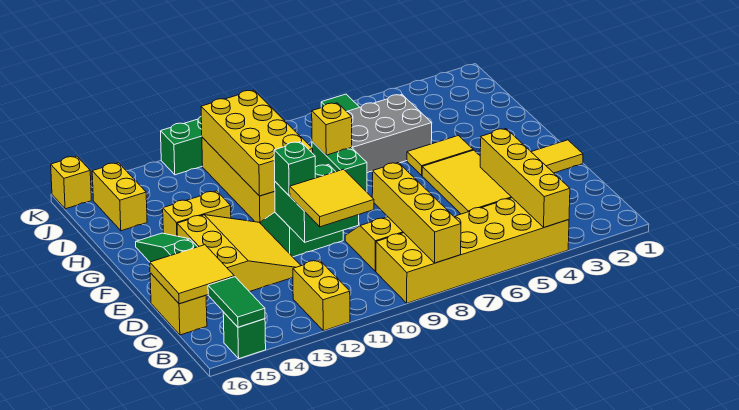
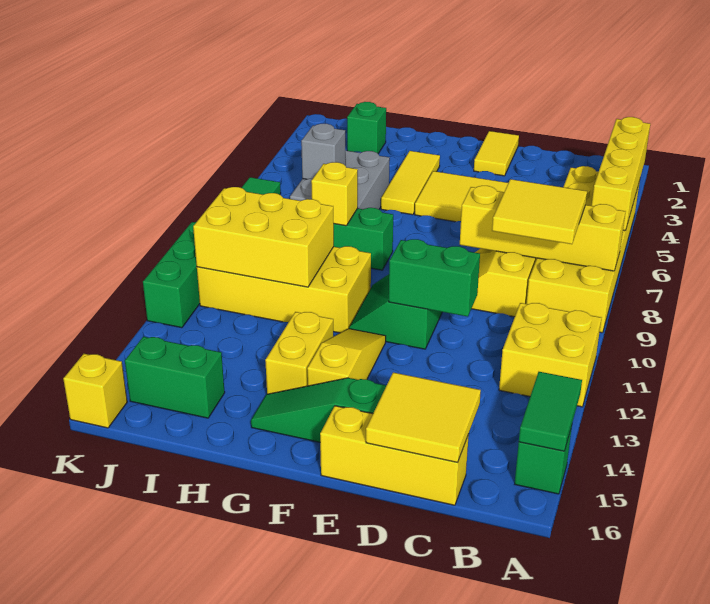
yellow 1x4 brick [480,129,570,228] -> yellow 1x4 brick turned to [592,117,650,231]
yellow 1x2 brick [293,260,350,331] -> yellow 2x2 brick [499,303,601,407]
green 1x2 tile [208,277,265,327] -> green 1x2 tile turned to [519,372,582,451]
yellow 2x2 tile [290,169,374,227] -> yellow 2x2 tile moved to [492,179,587,244]
yellow 1x2 brick [150,273,207,335] -> yellow 1x3 brick [320,406,469,505]
green 2x2 brick [275,165,359,242] -> green 1x2 brick [389,239,480,317]
yellow 3x3 slope [177,215,301,292] -> yellow 1x3 slope [307,329,386,386]
green 1x1 brick [274,142,315,196] -> green 1x1 brick moved to [347,102,386,154]
yellow 1x2 tile [407,136,473,175] -> yellow 1x3 tile [381,151,440,215]
yellow 2x4 brick [201,90,313,196] -> yellow 2x3 brick [193,187,334,287]
none -> grey 1x1 brick [301,124,346,179]
yellow 1x2 brick [92,163,147,231] -> green 1x2 brick [125,337,225,418]

